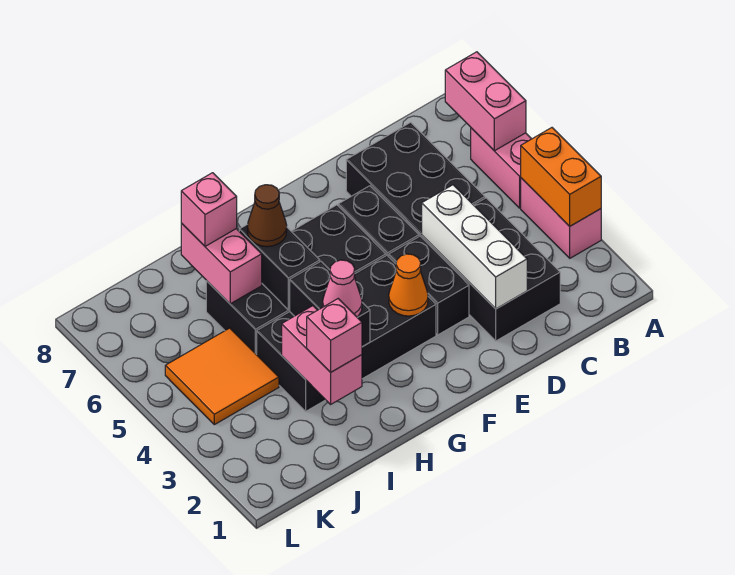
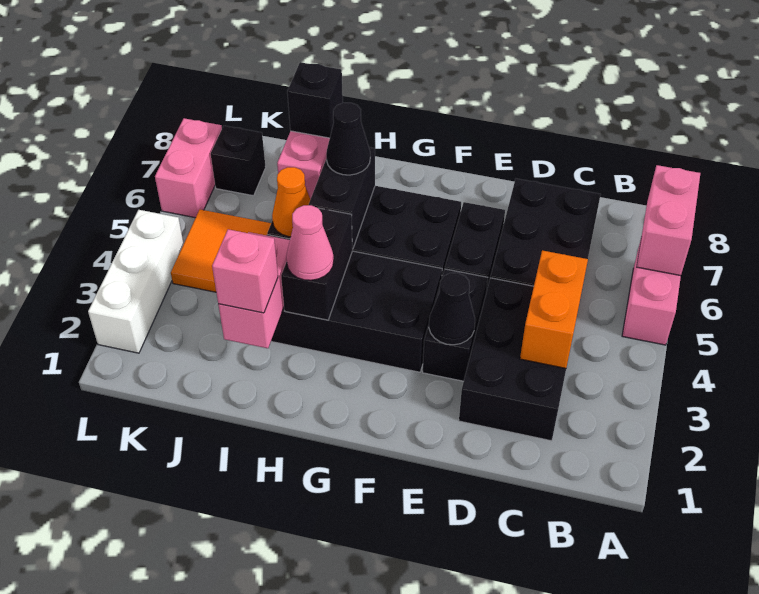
pink 1x2 brick [521,178,601,258] -> pink 1x2 brick moved to [155,118,222,218]
orange 1x2 brick [521,128,601,226] -> orange 1x2 brick moved to [520,250,588,368]
white 1x3 brick [422,185,527,309] -> white 1x3 brick moved to [88,210,183,353]
none -> black 1x1 cone [429,273,475,345]
orange 1x1 cone [389,254,428,316] -> orange 1x1 cone moved to [272,167,310,237]
brown 1x1 cone [247,185,287,247] -> black 1x1 cone [326,103,370,175]
pink 1x1 brick [181,173,237,246] -> black 1x1 brick [287,62,343,138]
none -> black 1x1 brick [211,126,266,196]

